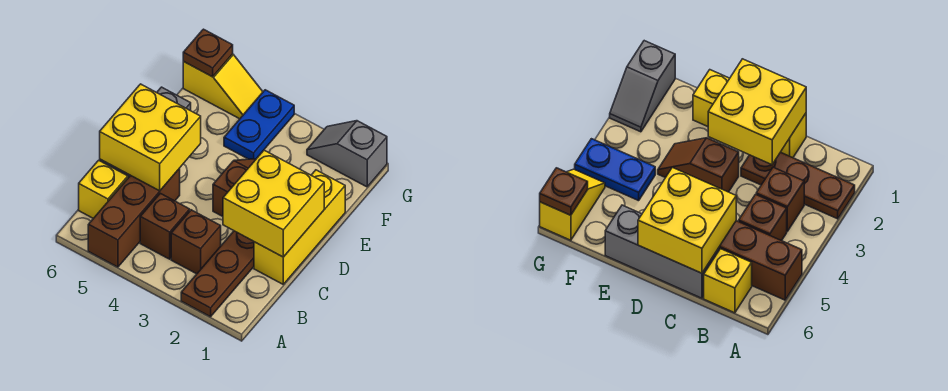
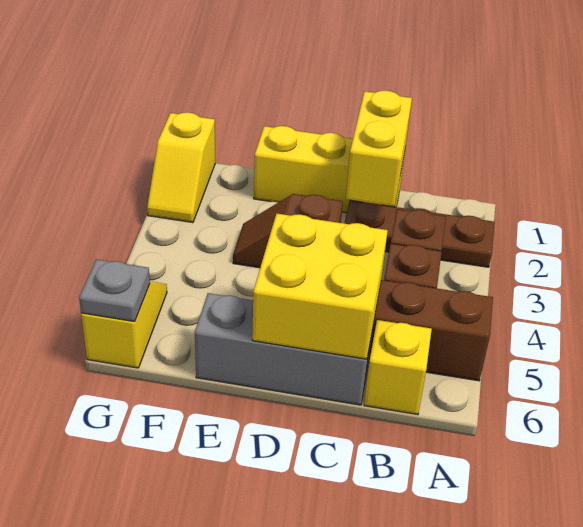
yellow 2x2 brick [223,150,324,257] -> yellow 1x2 brick [346,90,412,207]
blue 1x2 plate [224,90,294,160] -> none
grey 1x2 slope [307,121,387,187] -> yellow 1x2 slope [147,112,215,223]
brown 1x1 plate [183,29,233,77] -> grey 1x1 plate [79,259,150,322]

